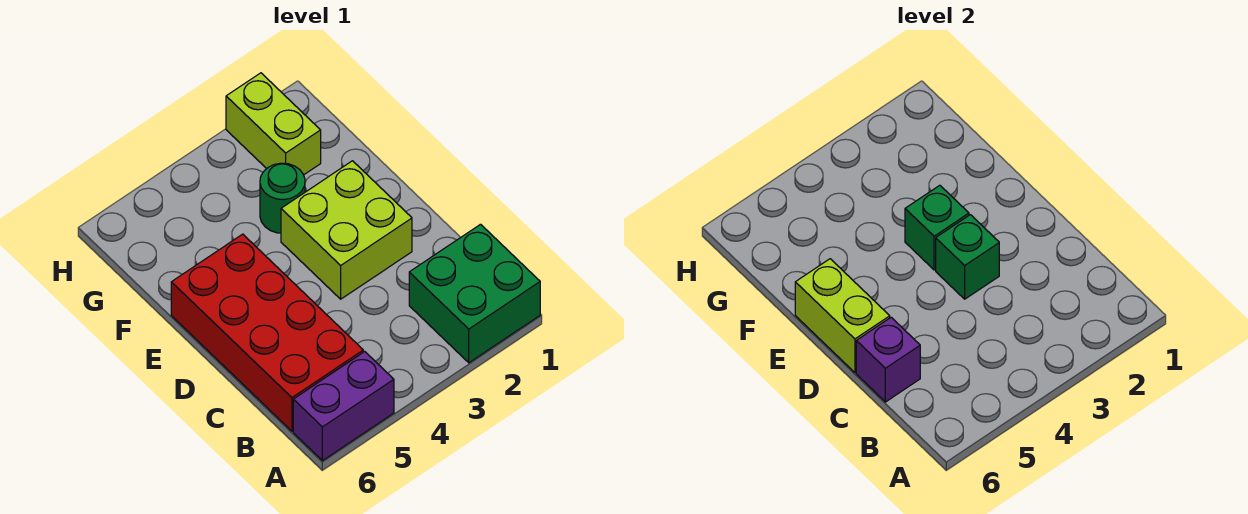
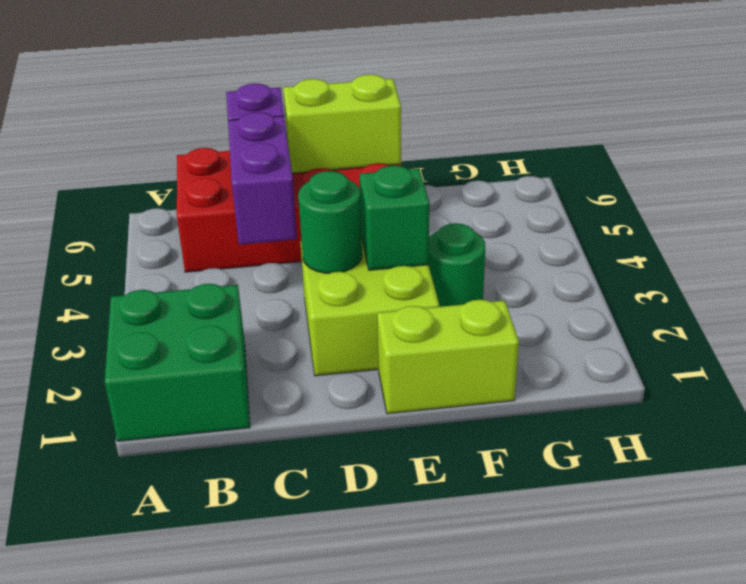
purple 1x2 brick [293,352,394,461] -> purple 1x2 brick moved to [228,112,297,245]
green 1x1 brick [936,215,999,299] -> green 1x1 round brick [298,171,362,273]
lime 1x2 brick [226,73,321,175] -> lime 1x2 brick moved to [377,300,519,414]

